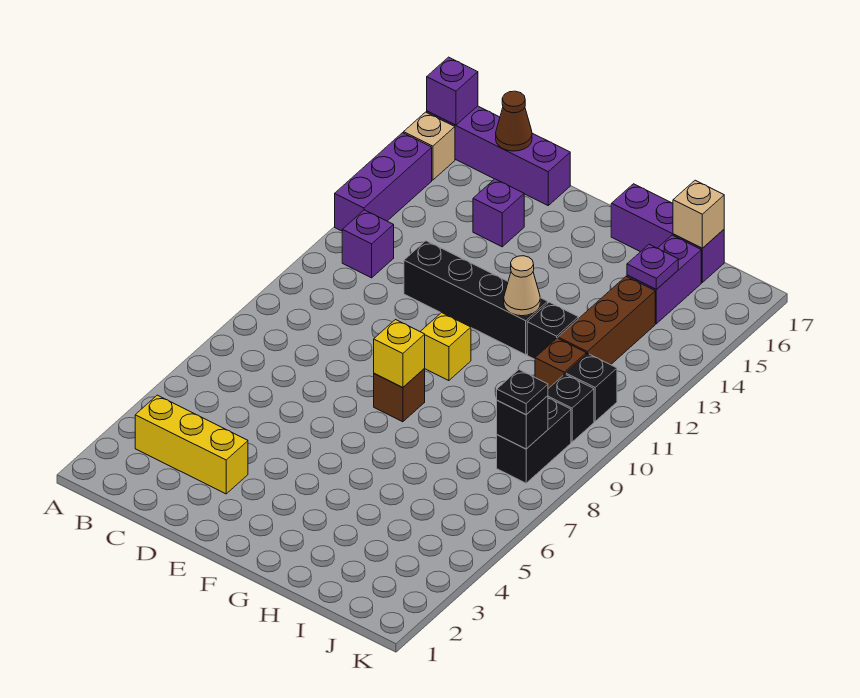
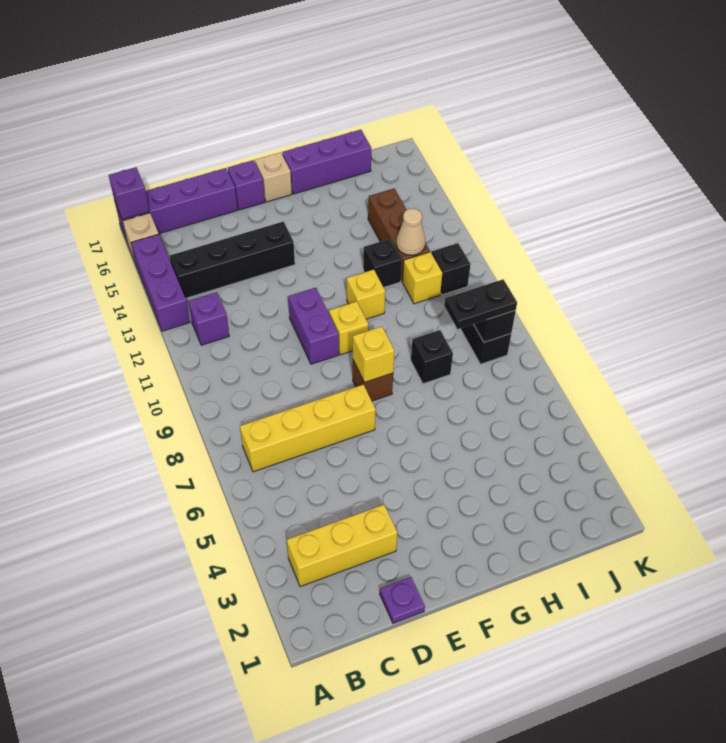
none -> yellow 1x4 brick [240,385,376,472]
brown 1x1 cone [496,91,532,151] -> none
black 1x4 brick [404,241,548,355] -> black 1x4 brick moved to [170,221,295,298]
purple 1x1 brick [473,179,524,247] -> purple 1x1 brick moved to [228,160,265,210]
none -> yellow 1x1 brick [347,270,385,319]
tan 1x1 cone [504,256,540,316] -> tan 1x1 cone moved to [396,209,425,255]
brown 1x1 brick [535,338,586,389] -> yellow 1x1 brick [402,252,442,304]
purple 1x2 brick [627,235,701,324] -> purple 1x2 brick moved to [288,288,339,364]
purple 1x1 plate [627,244,678,290] -> purple 1x1 plate moved to [380,577,425,623]
tan 1x1 brick [673,180,724,248] -> tan 1x1 brick moved to [255,152,292,202]
black 1x1 plate [497,370,548,415] -> black 1x2 plate [444,279,517,329]
black 1x1 brick [548,374,594,442] -> black 1x1 brick moved to [411,330,453,384]

